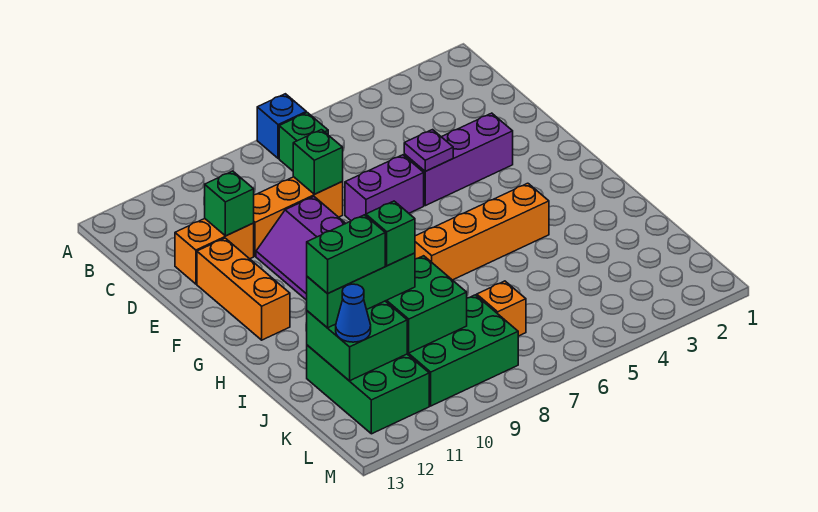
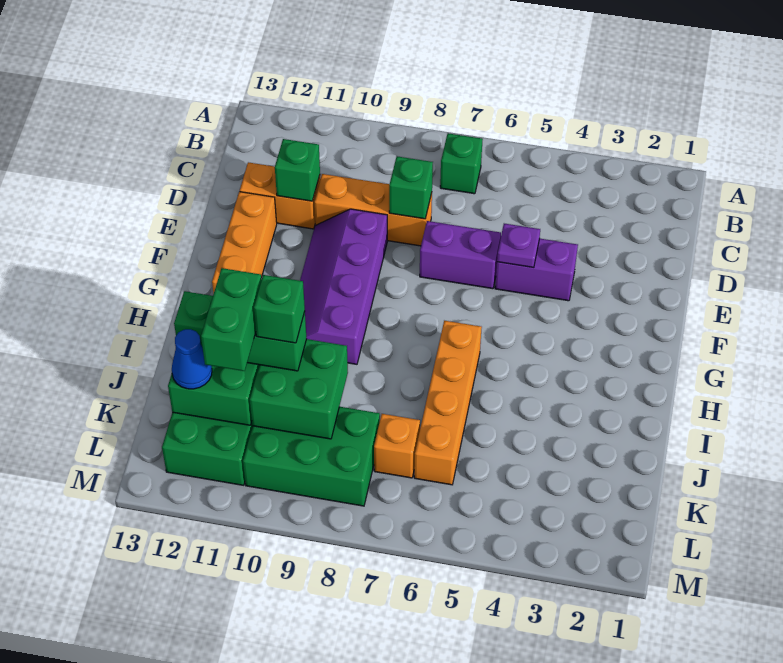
blue 1x1 brick [257,94,306,158] -> none
purple 1x3 brick [404,113,513,206] -> purple 1x2 brick [495,239,578,301]
orange 1x4 brick [415,183,549,280] -> orange 1x4 brick turned to [414,321,482,485]
green 1x2 brick [307,215,385,294] -> green 1x2 brick turned to [201,268,262,371]

